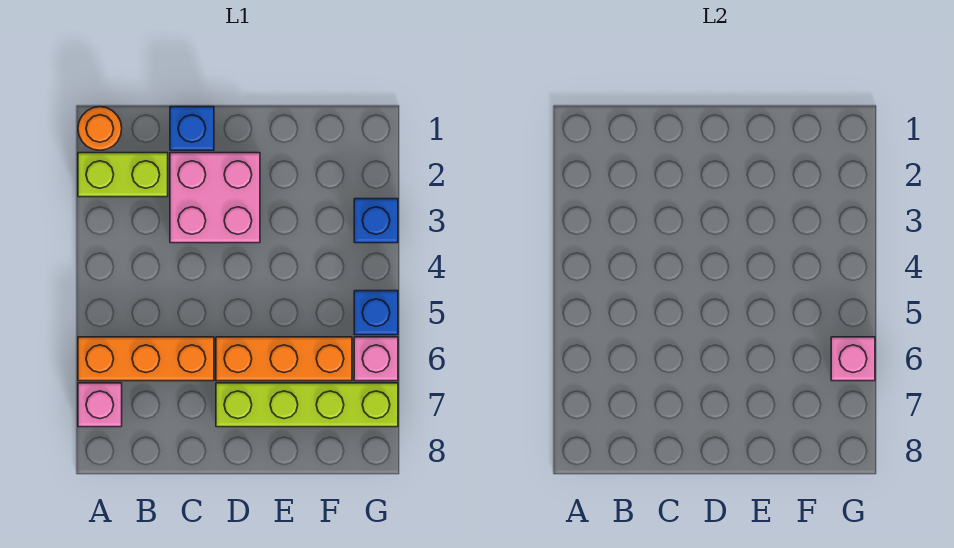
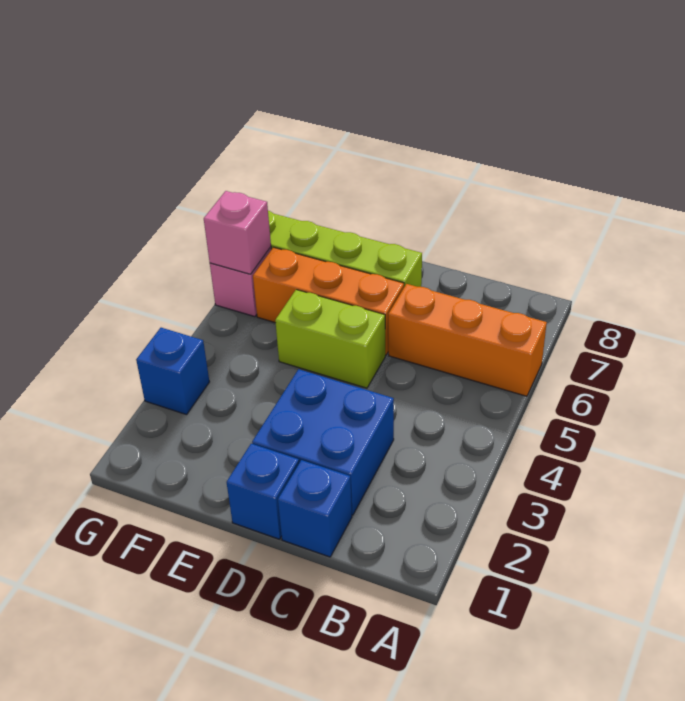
orange 1x1 round brick [78,107,122,150] -> none
lime 1x2 brick [78,153,168,197] -> lime 1x2 brick moved to [275,290,385,388]
pink 1x1 brick [78,383,122,427] -> none
pink 2x2 brick [170,153,260,243] -> blue 2x2 brick [252,369,394,515]
blue 1x1 brick [354,291,398,335] -> blue 1x1 brick moved to [227,444,299,539]

